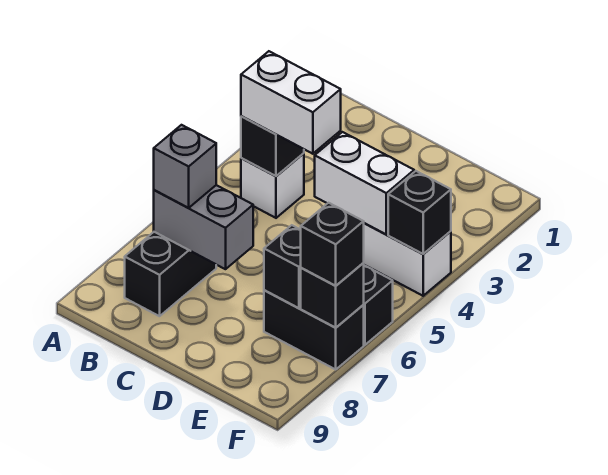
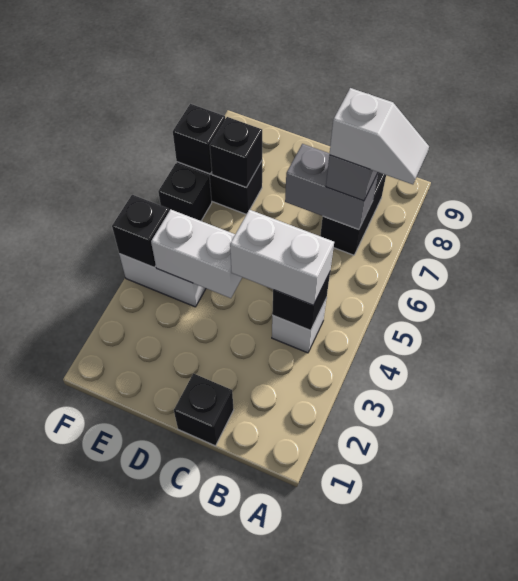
none -> white 1x2 slope [329,88,429,184]
black 1x1 brick [301,203,364,286] -> black 1x1 brick moved to [174,374,234,446]

